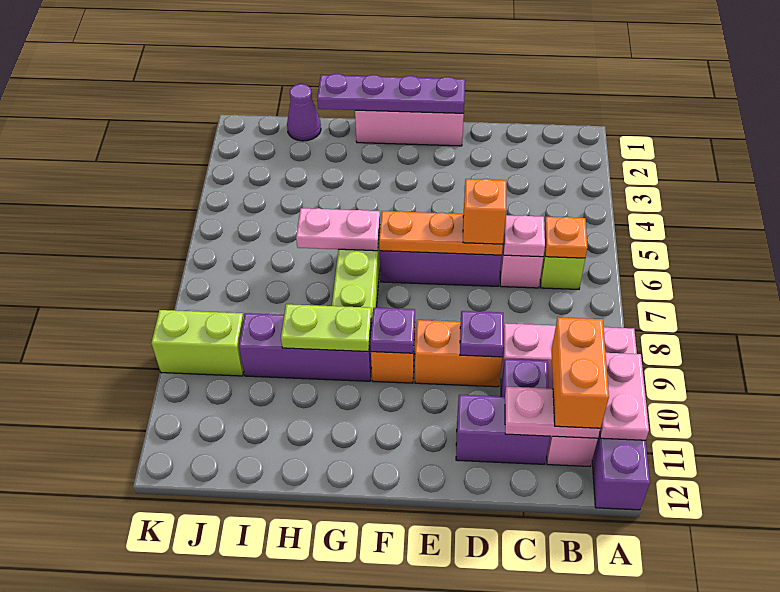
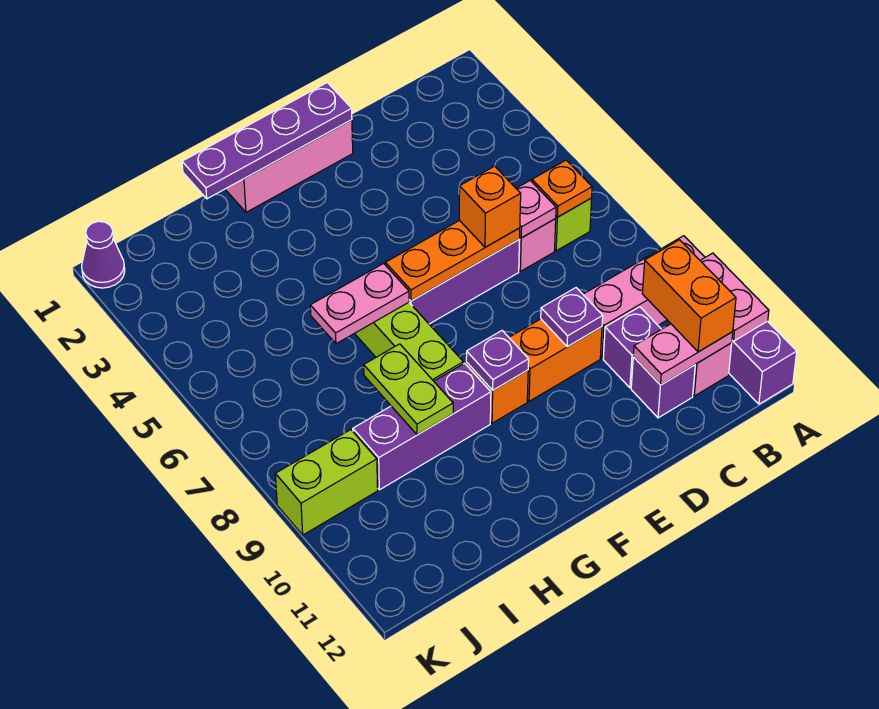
purple 1x2 brick [456,395,550,464] -> purple 1x1 brick [631,357,695,418]
lime 1x2 plate [281,304,372,352] -> lime 1x2 plate turned to [364,344,453,435]
purple 1x1 cone [287,84,321,141] -> purple 1x1 cone moved to [82,221,125,288]

